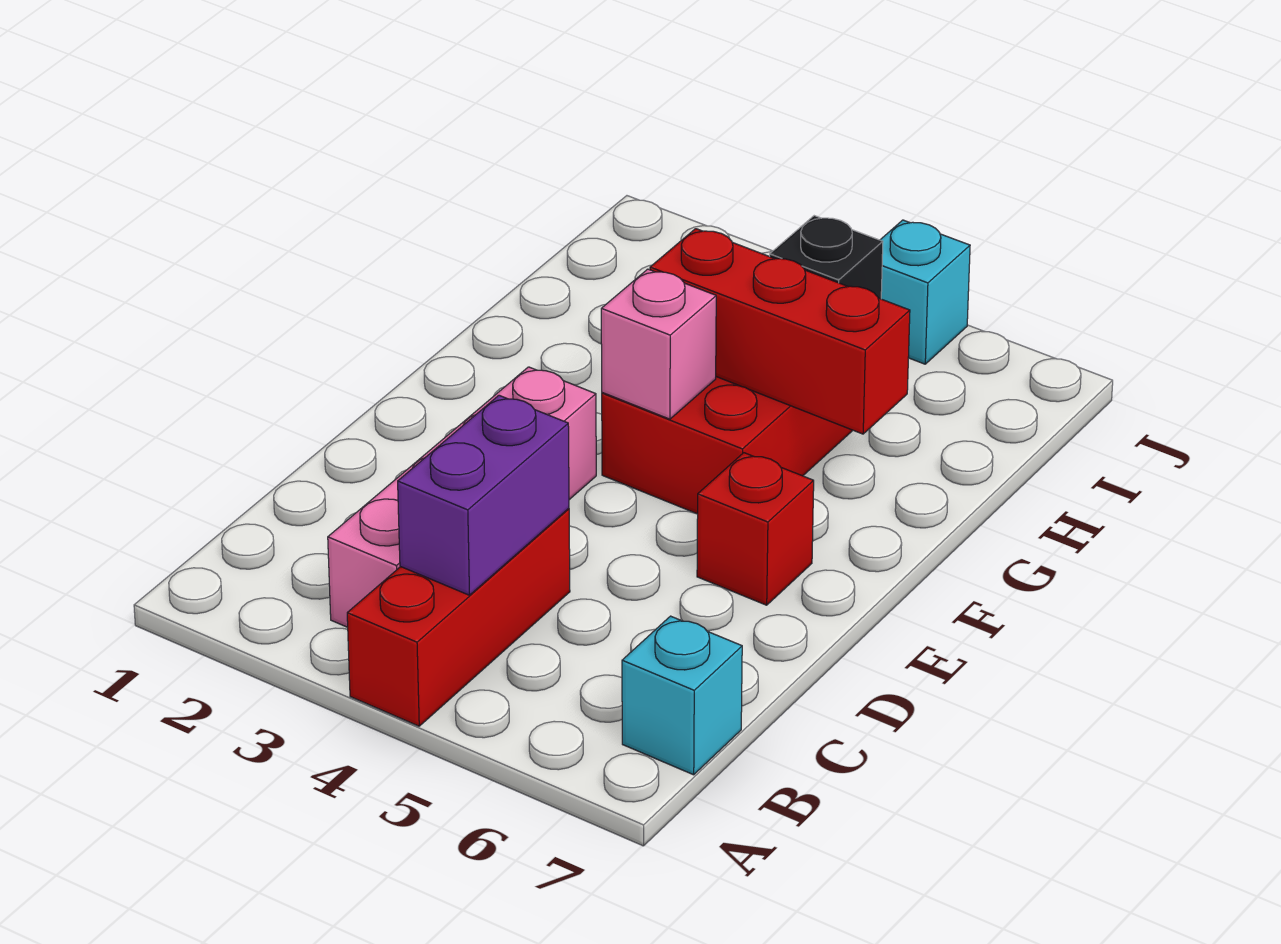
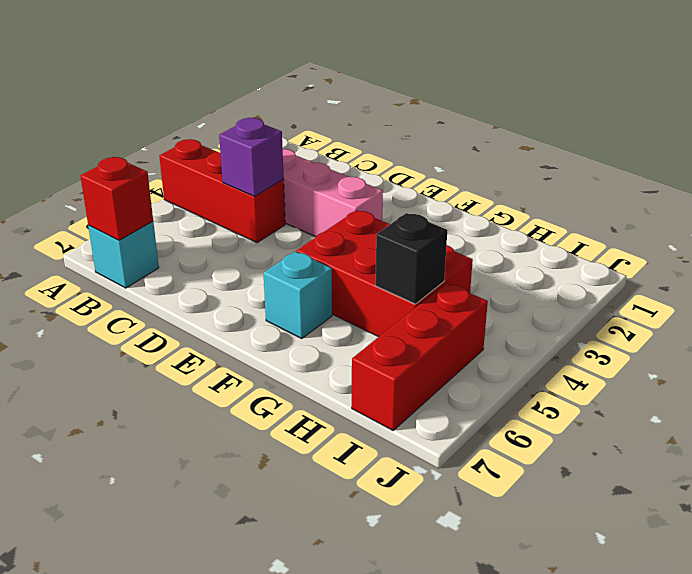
purple 1x2 brick [398,395,569,595] -> purple 1x1 brick [219,118,284,196]
red 1x1 brick [697,453,814,605] -> red 1x1 brick moved to [81,157,153,240]
pink 1x1 brick [601,269,716,419] -> none
red 1x3 brick [650,229,910,434] -> red 1x3 brick moved to [352,283,488,430]
cyan 1x1 brick [880,220,970,364] -> cyan 1x1 brick moved to [263,251,332,338]

